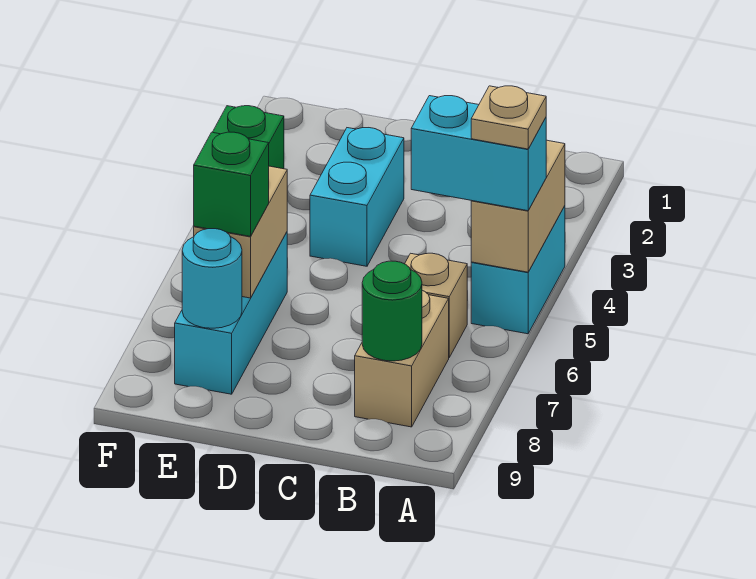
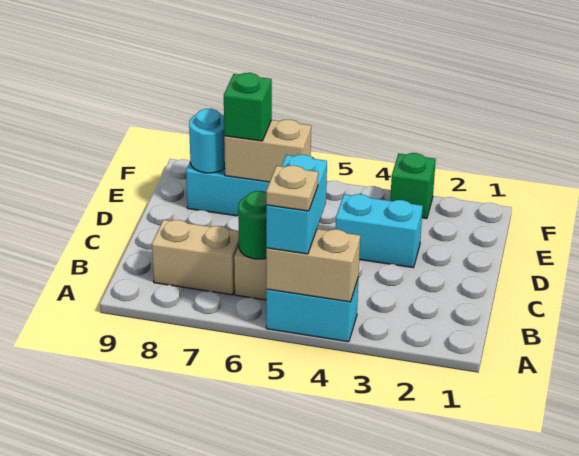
green 1x1 round brick [362,261,422,361] -> green 1x1 round brick moved to [238,191,266,259]

